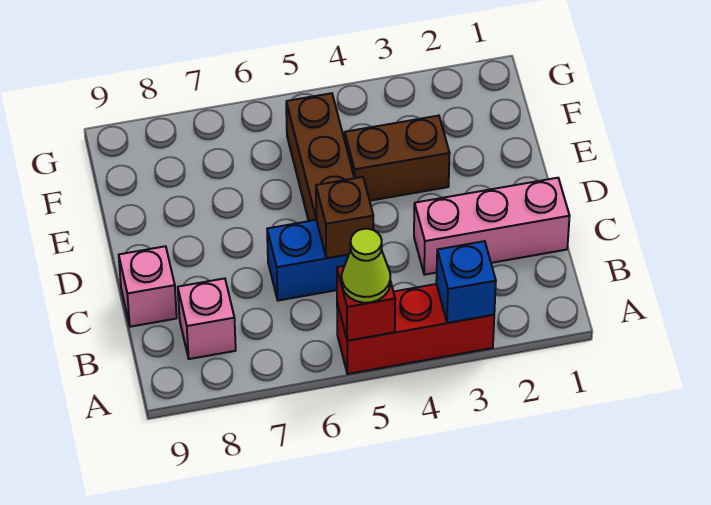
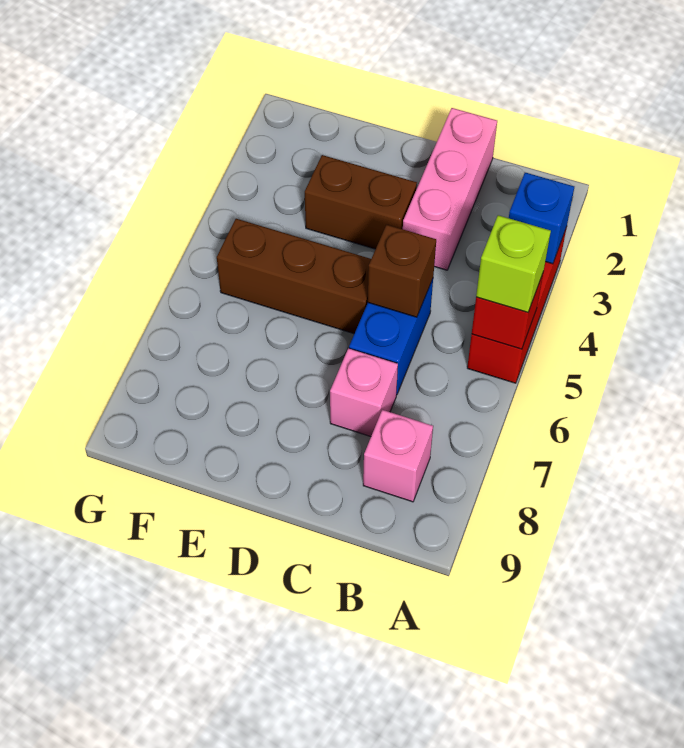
lime 1x1 cone [342,229,390,303] -> lime 1x1 brick [476,215,551,312]
pink 1x1 brick [119,246,177,327] -> pink 1x1 brick moved to [330,348,398,436]
brown 1x2 brick [345,116,450,201] -> brown 1x2 brick turned to [305,155,417,249]

